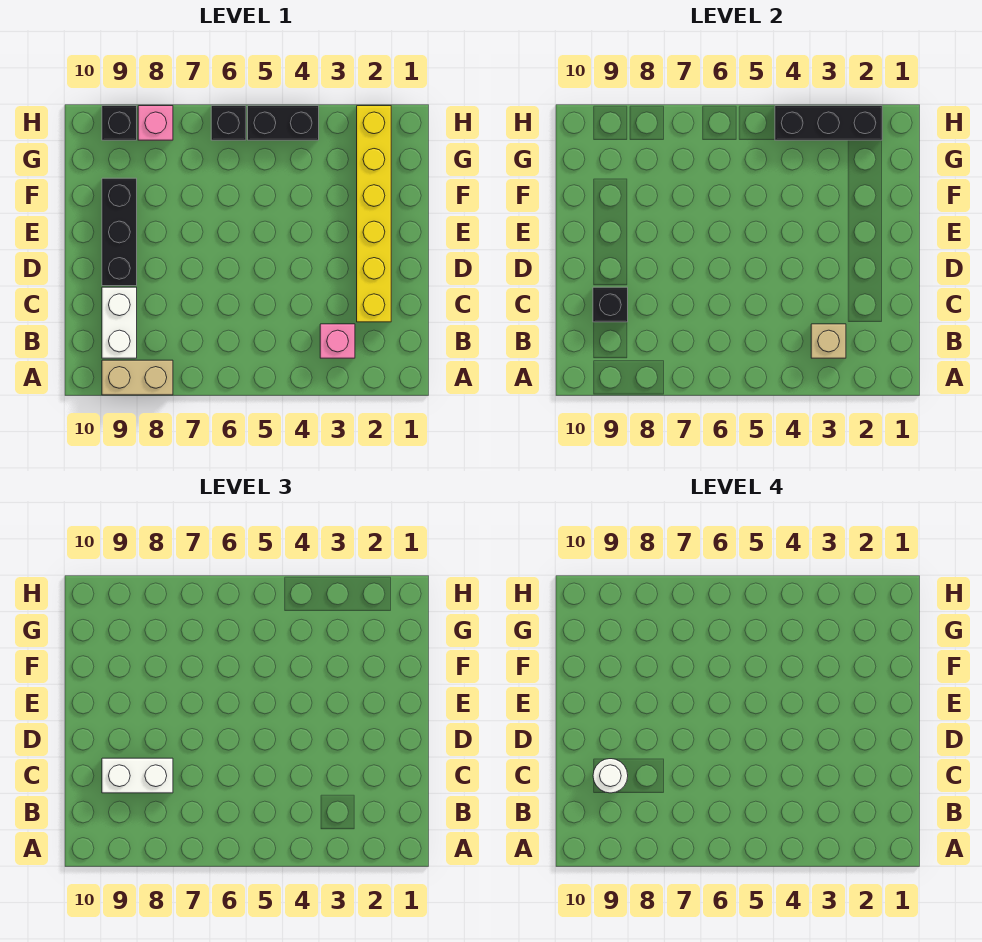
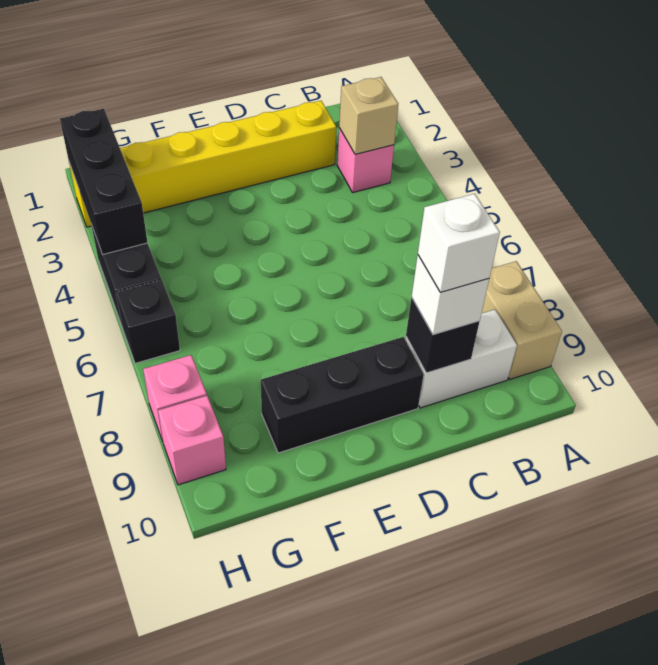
white 1x2 brick [102,758,173,793] -> white 1x1 brick [412,255,489,334]
white 1x1 round brick [593,759,628,793] -> white 1x1 brick [418,194,500,292]
black 1x1 brick [102,106,137,140] -> pink 1x1 brick [158,396,226,485]

